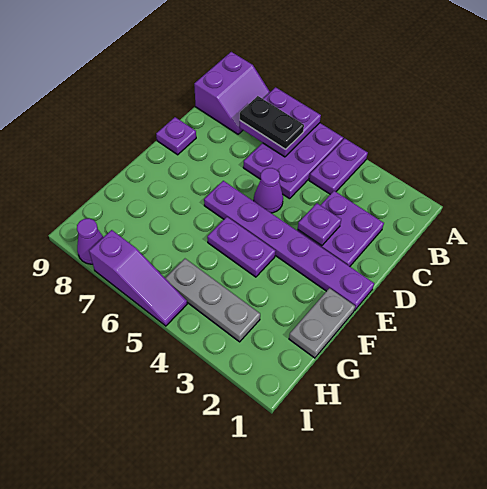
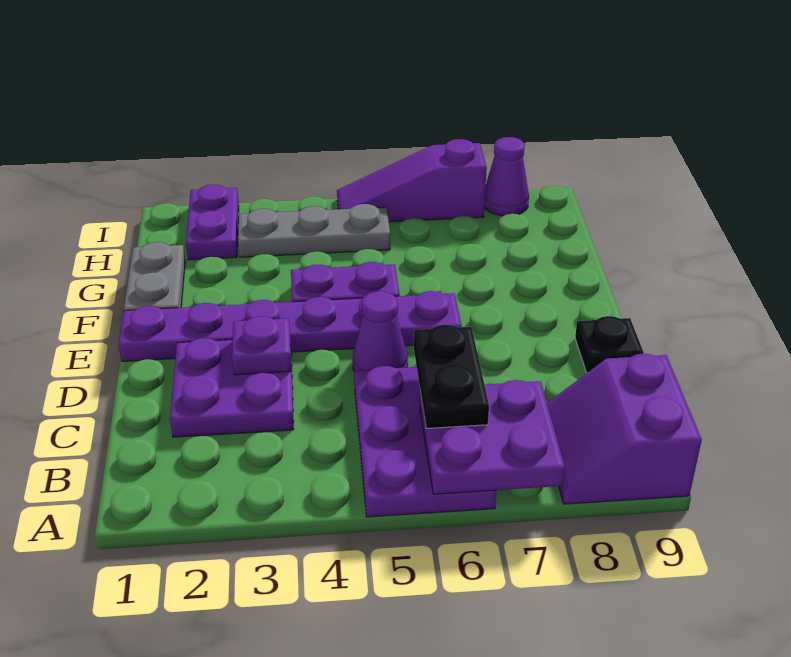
purple 1x2 plate [309,138,368,194] -> purple 1x2 plate moved to [186,184,239,260]
black 1x2 plate [240,96,304,149] -> black 1x2 plate turned to [414,325,489,428]
purple 1x1 plate [156,117,196,155] -> black 1x1 plate [575,316,644,373]

